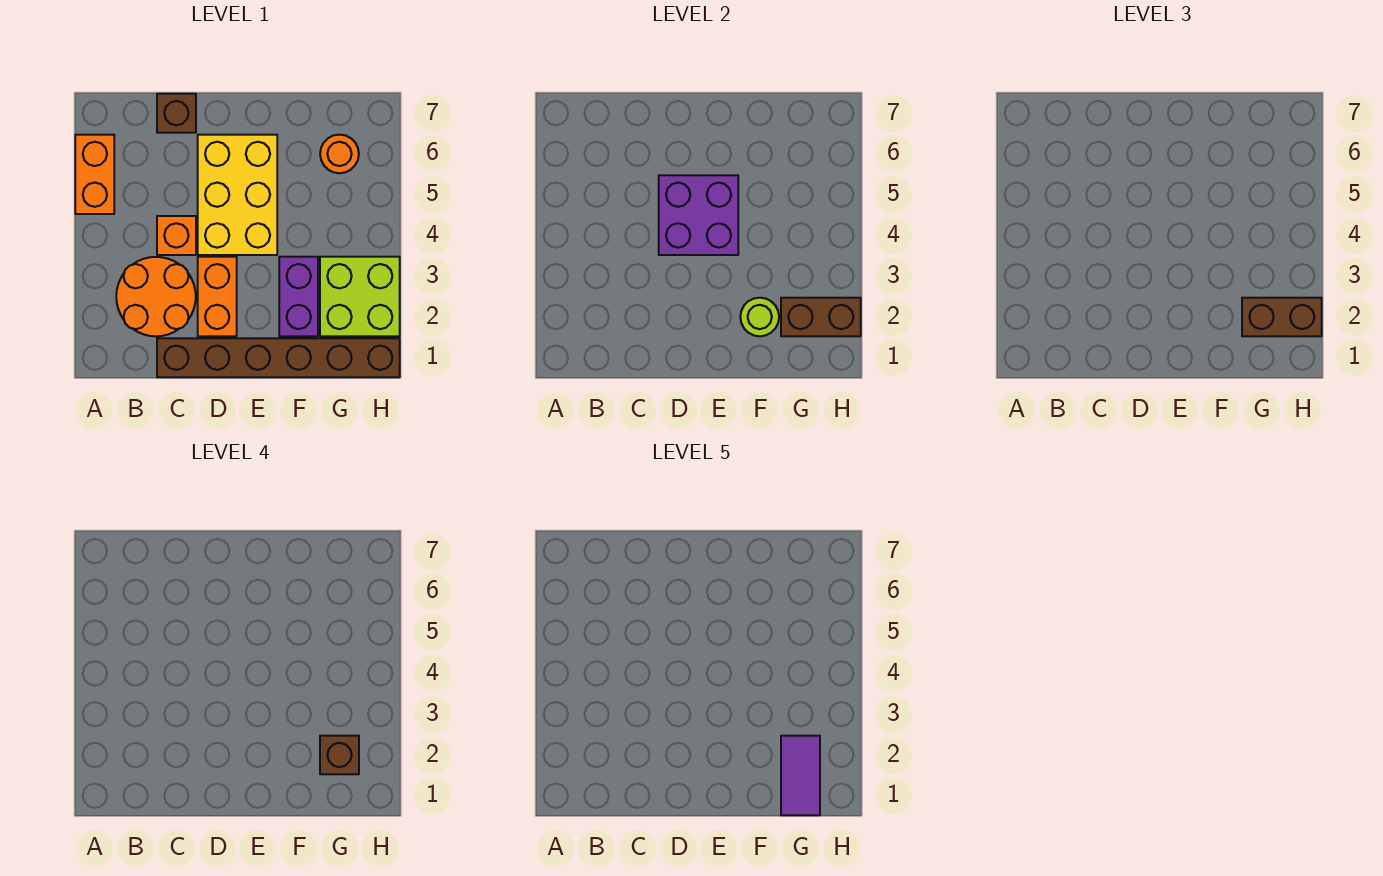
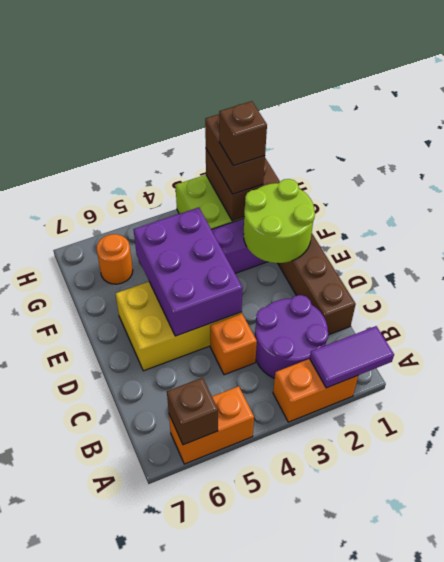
orange 2x2 round brick [116,257,196,336] -> purple 2x2 round brick [255,295,328,378]
brown 1x1 brick [157,94,196,133] -> brown 1x1 brick moved to [167,378,218,445]
orange 1x2 brick [198,257,237,336] -> orange 1x2 brick moved to [273,359,358,422]
purple 2x2 brick [659,175,738,255] -> purple 2x3 brick [134,207,243,336]
lime 1x1 round brick [740,298,779,336] -> lime 2x2 round brick [244,179,315,263]
purple 1x2 tile [781,736,820,815] -> purple 1x2 tile moved to [310,326,394,388]

